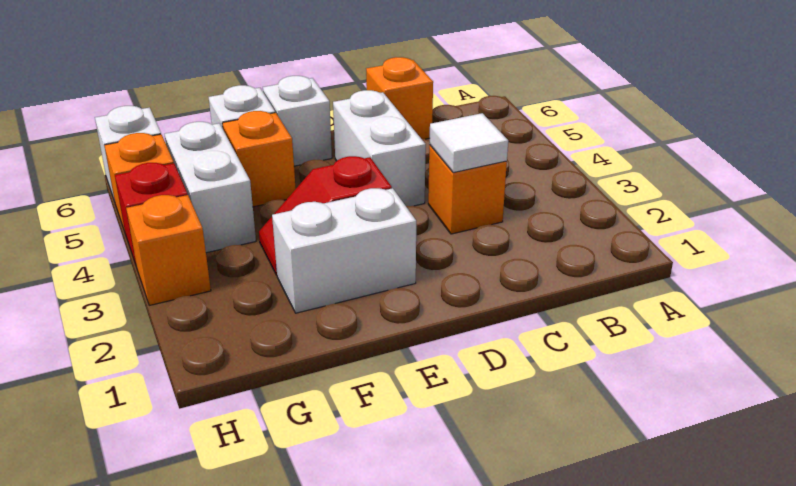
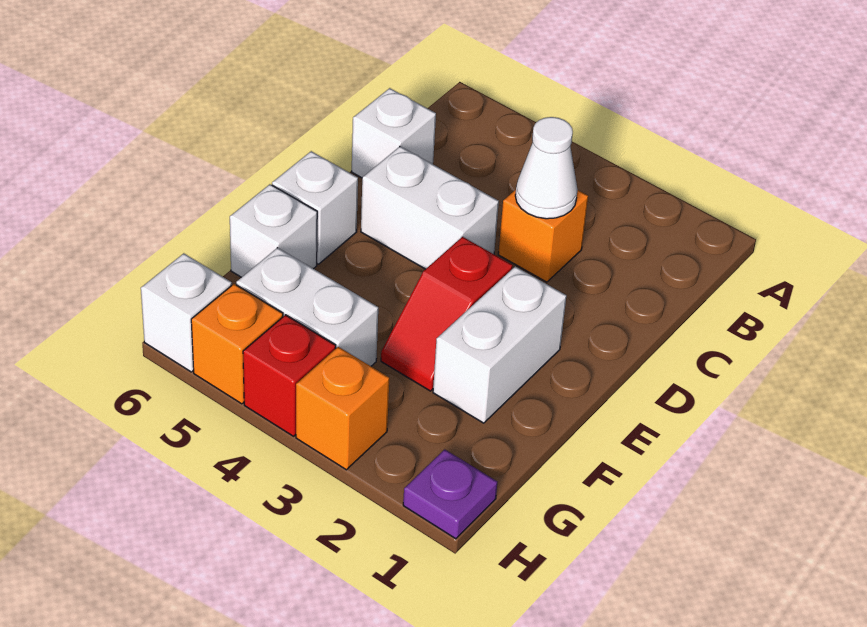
white 1x1 tile [429,113,508,173] -> white 1x1 cone [515,117,577,219]
orange 1x1 brick [366,57,433,139] -> white 1x1 brick [352,88,436,178]
orange 1x1 brick [222,111,296,207] -> none
none -> purple 1x1 plate [403,449,497,539]

